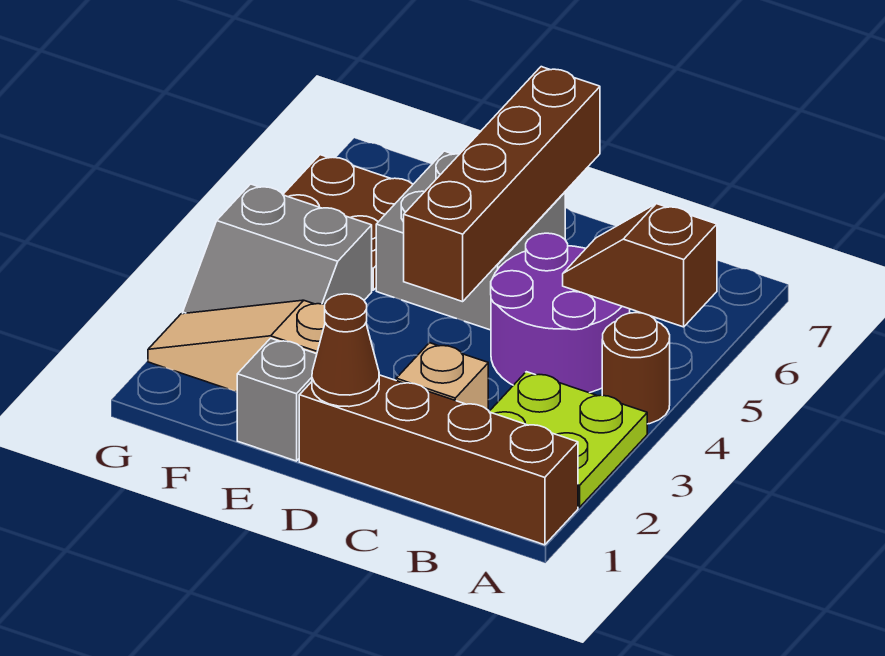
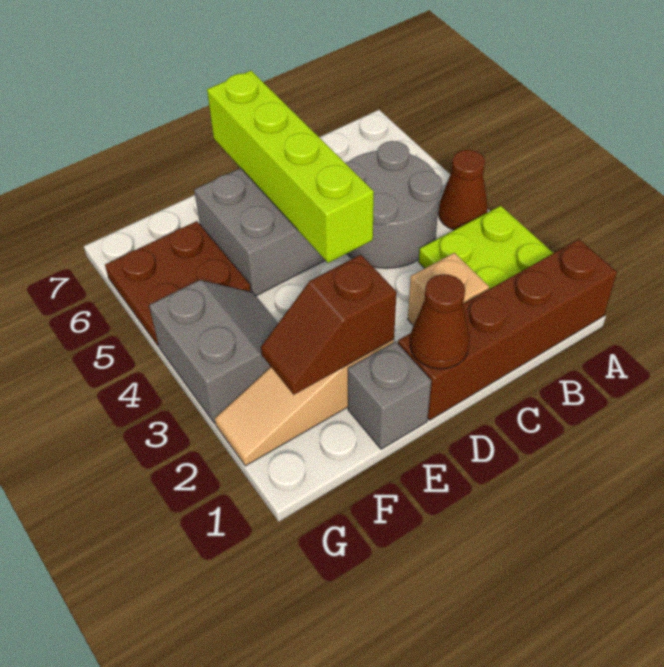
brown 1x1 round brick [602,313,670,424] -> brown 1x1 cone [438,150,488,230]
brown 1x2 slope [563,204,717,327] -> brown 1x2 slope moved to [261,255,396,395]
purple 2x2 round brick [491,233,630,393] -> grey 2x2 round brick [345,141,442,268]
brown 1x4 brick [404,67,600,302] -> lime 1x4 brick [207,71,374,263]
grey 2x2 slope [183,184,372,314] -> grey 2x2 slope turned to [149,280,278,424]

